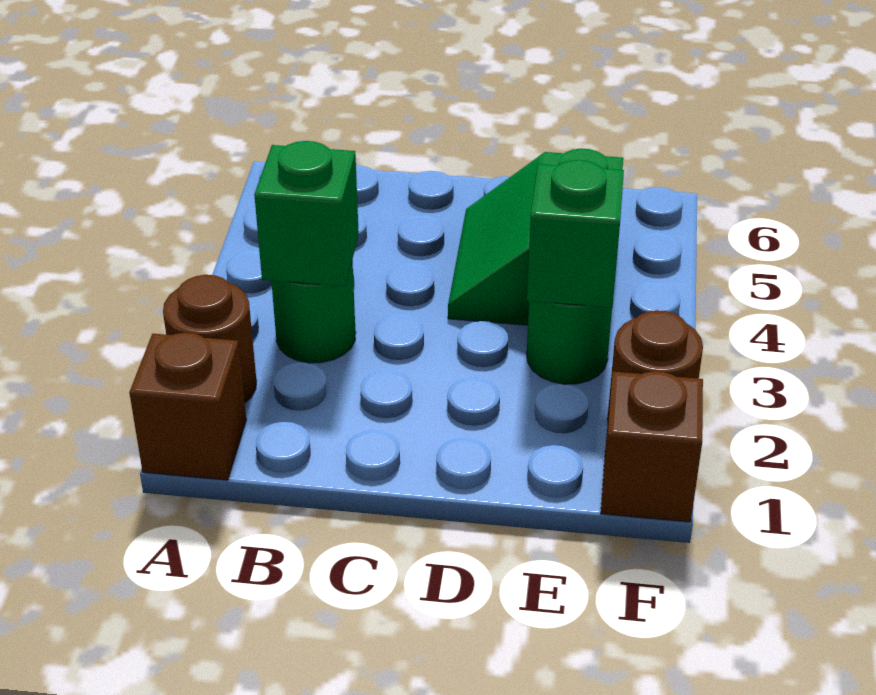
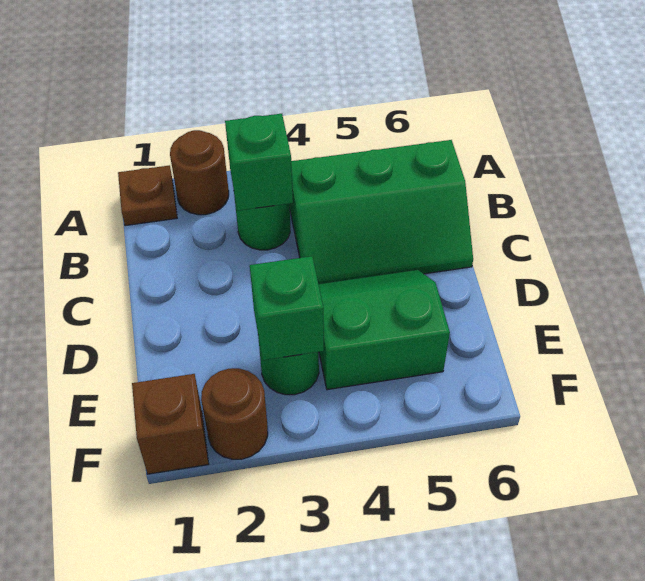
brown 1x1 brick [129,333,246,480] -> brown 1x1 plate [118,165,177,226]
none -> green 2x3 slope [290,140,473,284]

